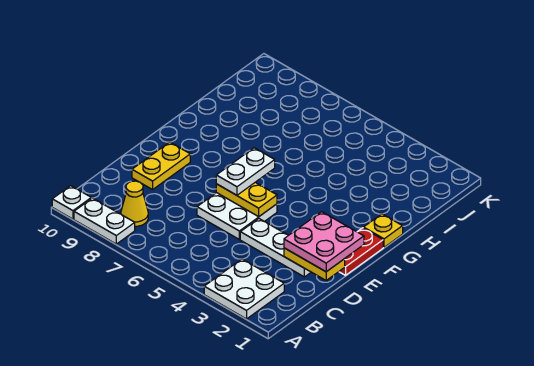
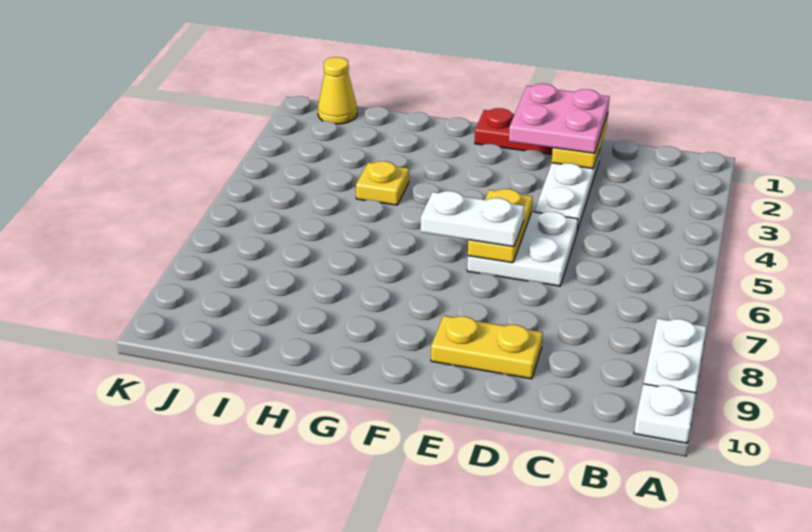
white 2x2 plate [204,259,284,319] -> none
yellow 1x1 cone [121,181,148,226] -> yellow 1x1 cone moved to [318,57,357,124]
yellow 1x1 plate [363,214,403,247] -> yellow 1x1 plate moved to [356,161,409,205]

